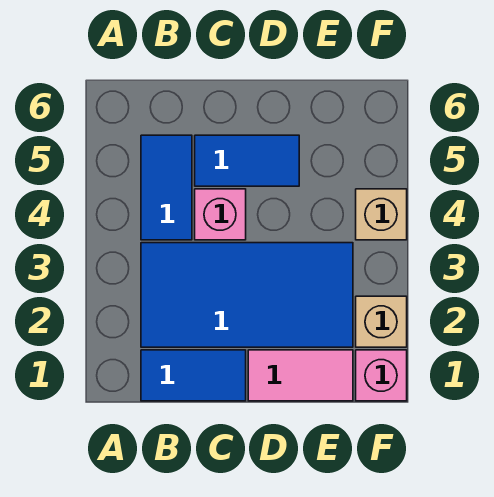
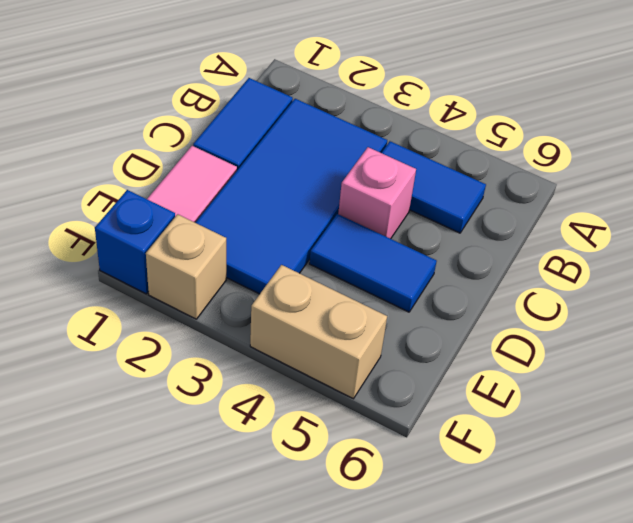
blue 1x2 tile [195,135,299,186] -> blue 1x2 tile turned to [309,214,437,312]
pink 1x1 brick [356,350,407,401] -> blue 1x1 brick [95,190,175,294]
tan 1x1 brick [356,189,407,240] -> tan 1x2 brick [250,265,387,399]

